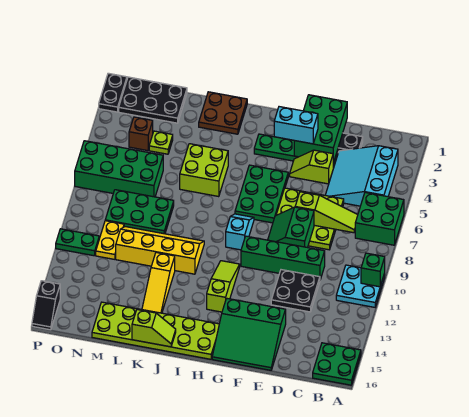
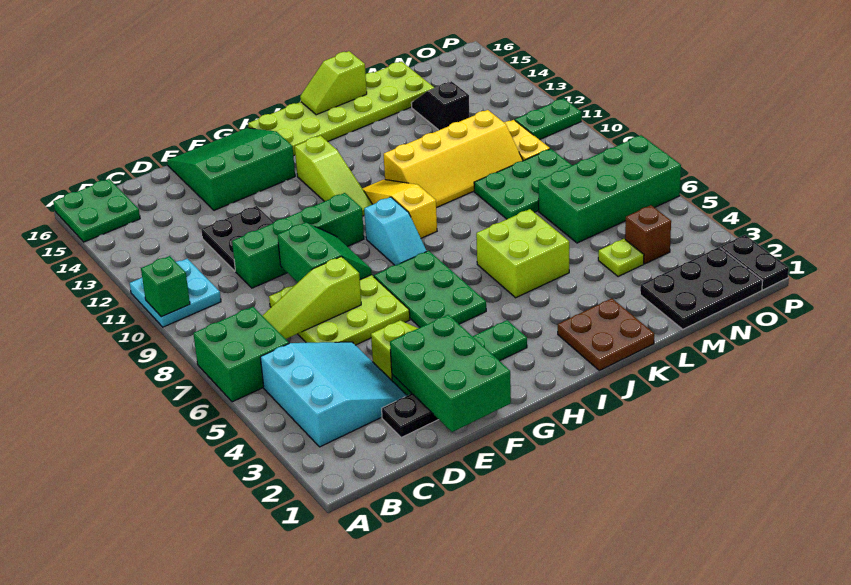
cyan 1x2 brick [274,107,318,144] -> none
yellow 1x3 slope [142,253,175,313] -> yellow 1x3 slope moved to [362,179,437,238]
black 1x2 slope [32,281,60,330] -> black 1x2 slope moved to [411,81,469,130]

